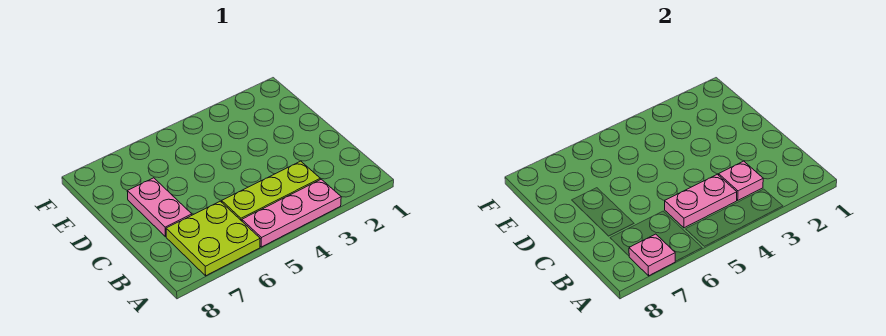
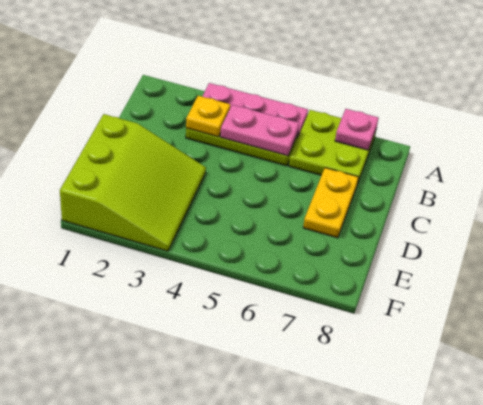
pink 1x1 plate [719,161,763,200] -> yellow 1x1 plate [186,96,230,137]
pink 1x2 plate [127,178,192,237] -> yellow 1x2 plate [303,168,358,238]
none -> lime 3x3 slope [60,114,206,251]

